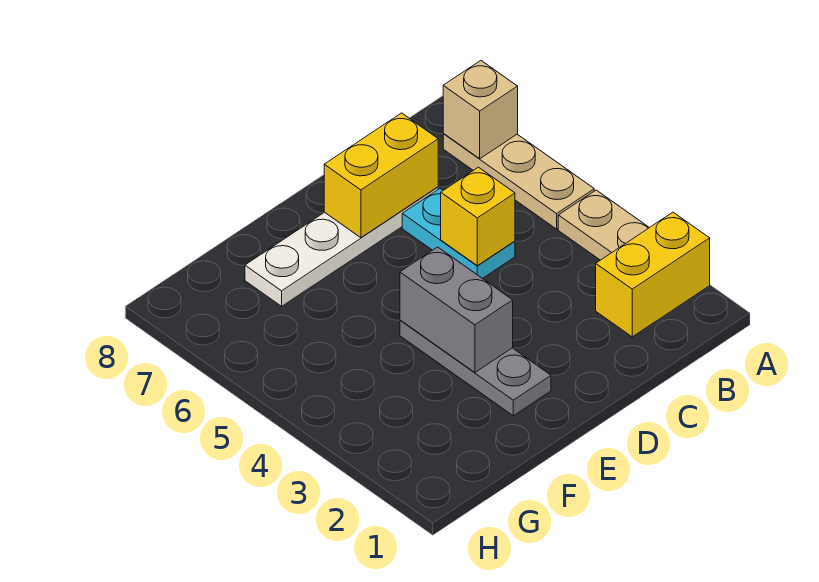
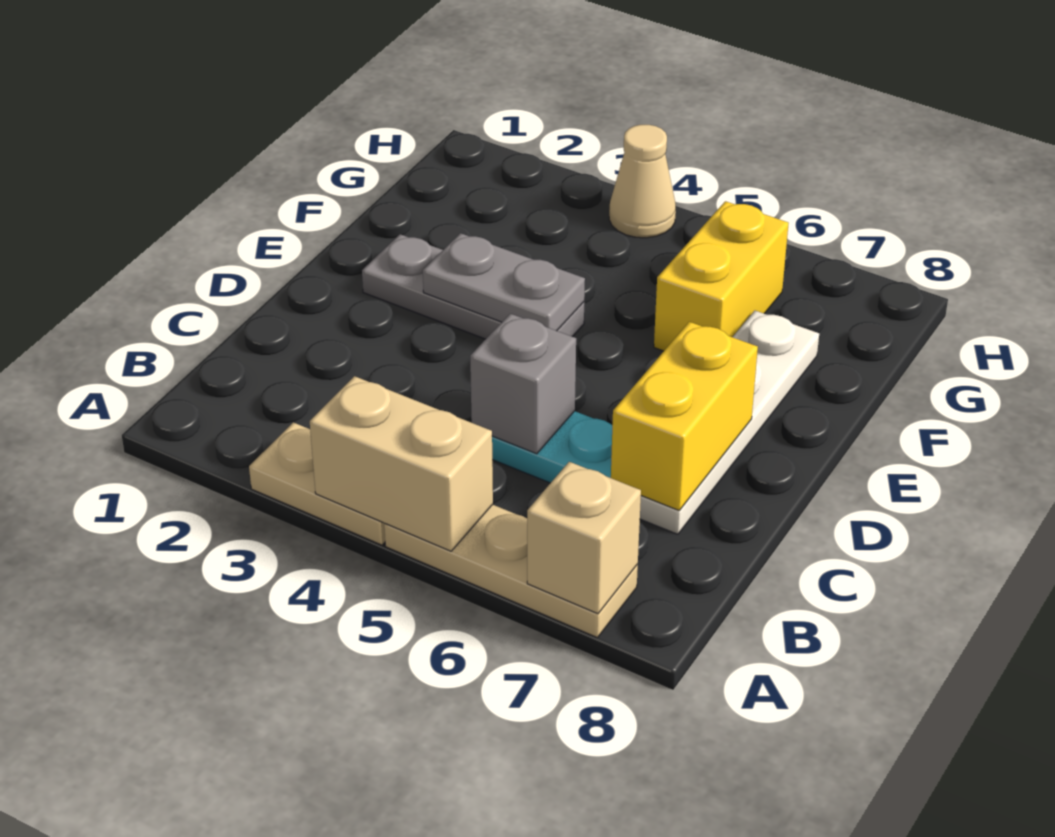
yellow 1x2 brick [596,212,710,337] -> yellow 1x2 brick moved to [654,201,789,351]
none -> tan 1x2 brick [310,376,493,551]
yellow 1x1 brick [441,167,515,266] -> grey 1x1 brick [470,314,576,454]
grey 1x2 brick [400,247,513,372] -> grey 1x2 plate [423,233,585,331]
none -> tan 1x1 cone [609,125,676,238]

